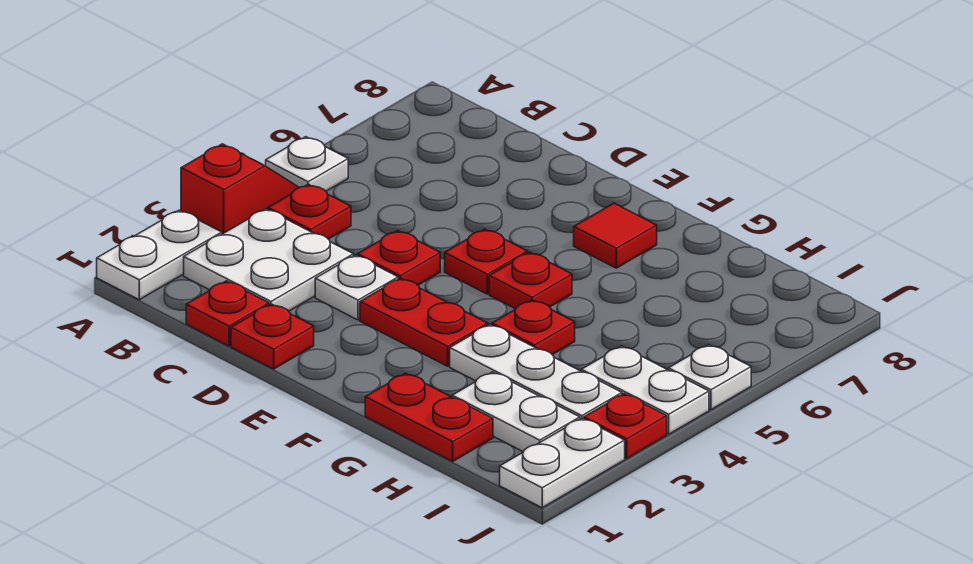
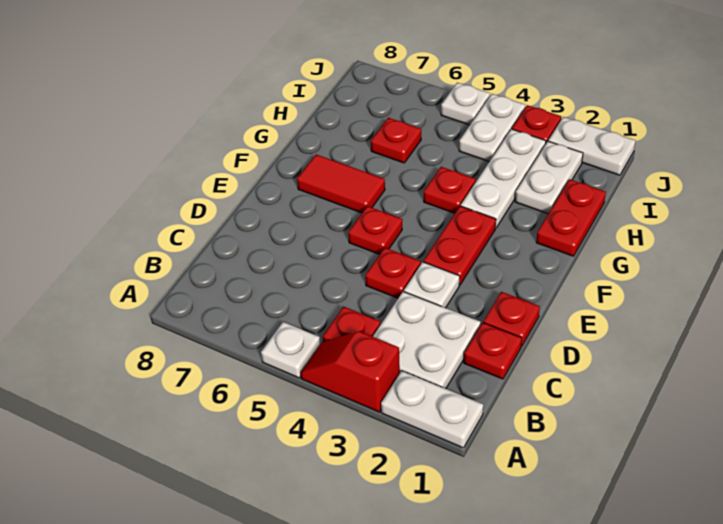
red 1x1 plate [489,252,572,309] -> red 1x1 plate moved to [371,118,421,163]
red 1x1 tile [574,203,657,268] -> red 1x2 tile [297,154,385,213]

